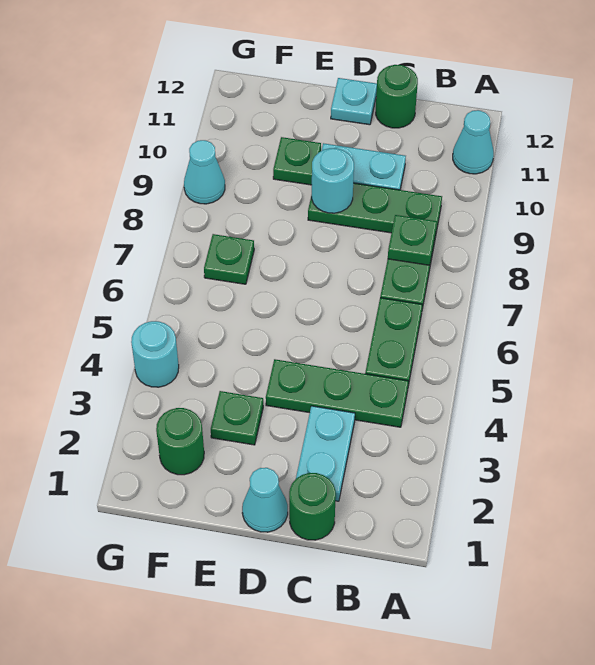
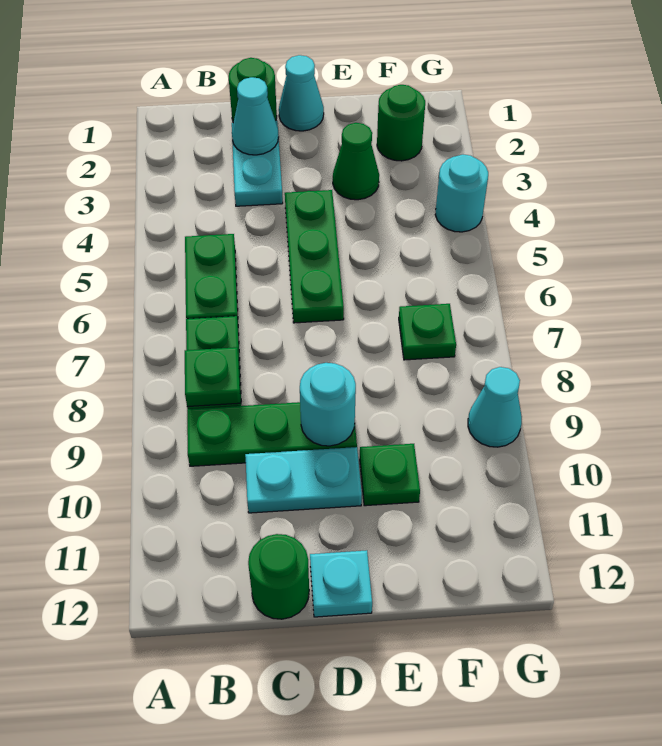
cyan 1x1 cone [453,110,494,174] -> cyan 1x1 cone moved to [232,77,278,155]
green 1x3 plate [266,359,409,427] -> green 1x3 plate turned to [285,190,344,323]
green 1x1 plate [211,391,263,445] -> green 1x1 cone [333,123,379,200]

